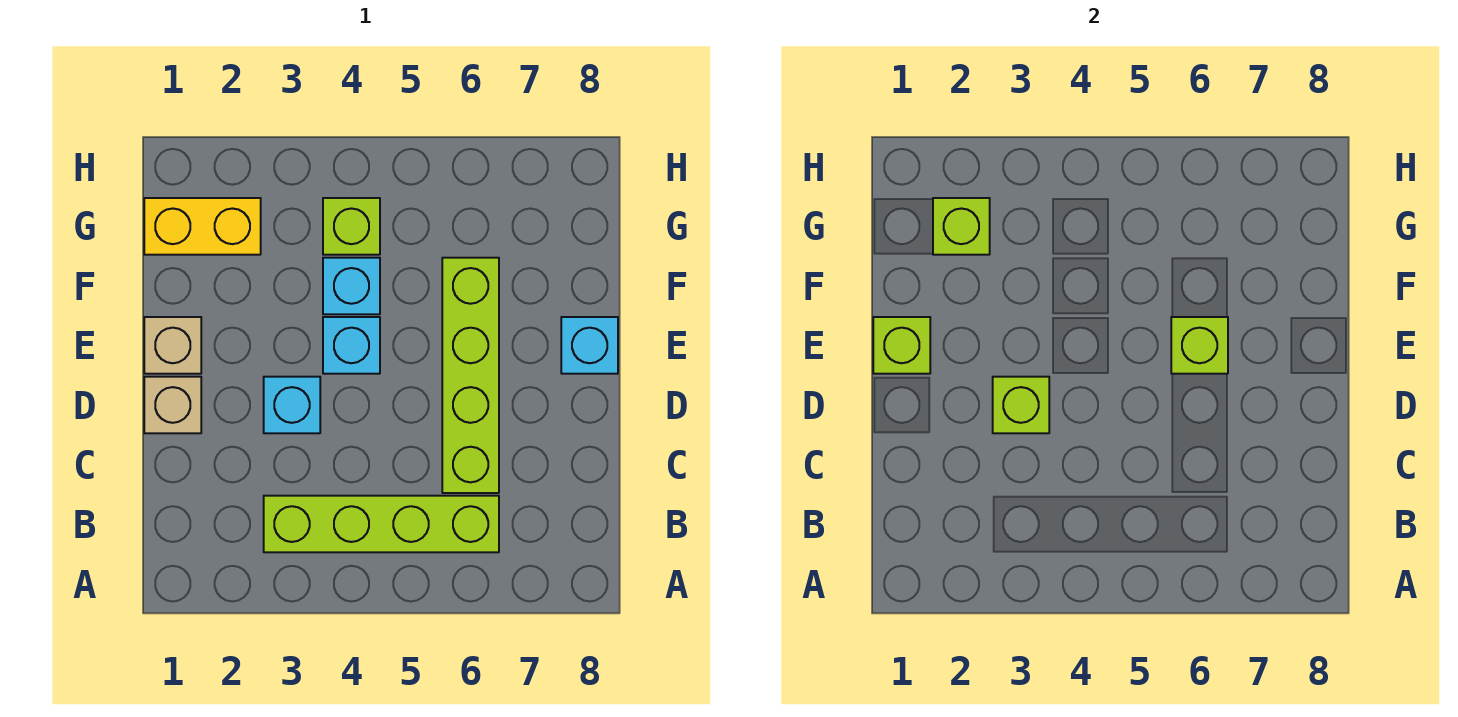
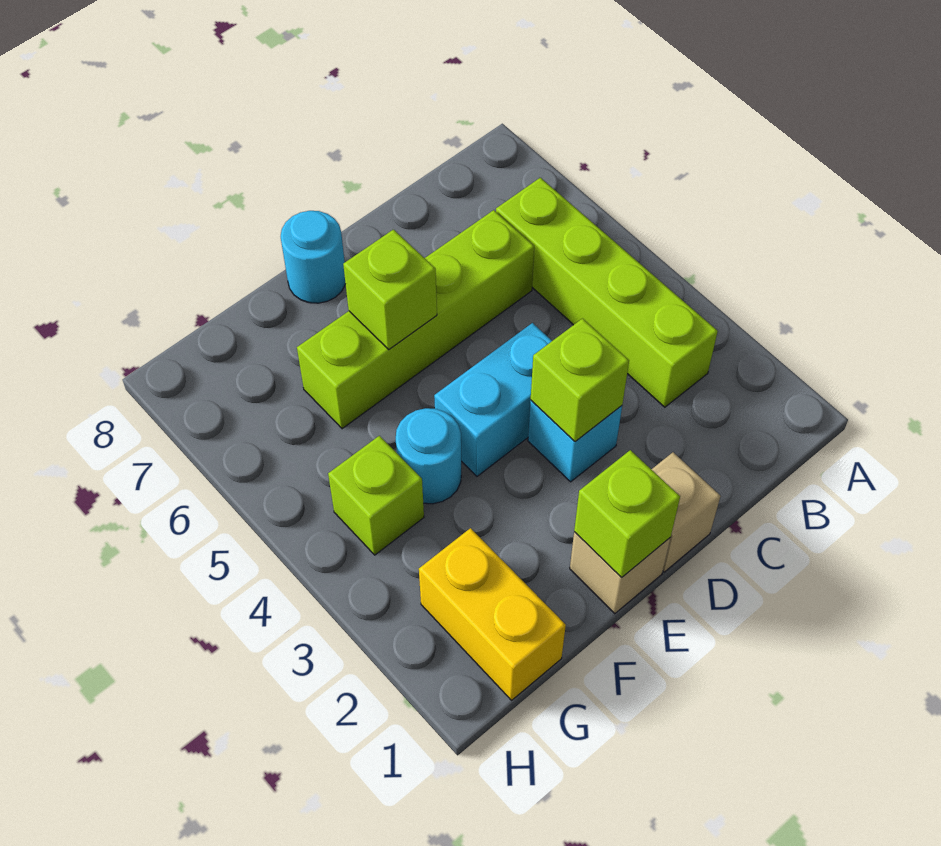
cyan 1x1 brick [323,317,380,374] -> cyan 1x2 brick [434,323,552,476]
cyan 1x1 brick [561,317,618,374] -> cyan 1x1 round brick [281,211,346,303]
cyan 1x1 brick [323,258,380,314] -> cyan 1x1 round brick [396,408,461,504]
lime 1x1 brick [933,198,990,255] -> none

